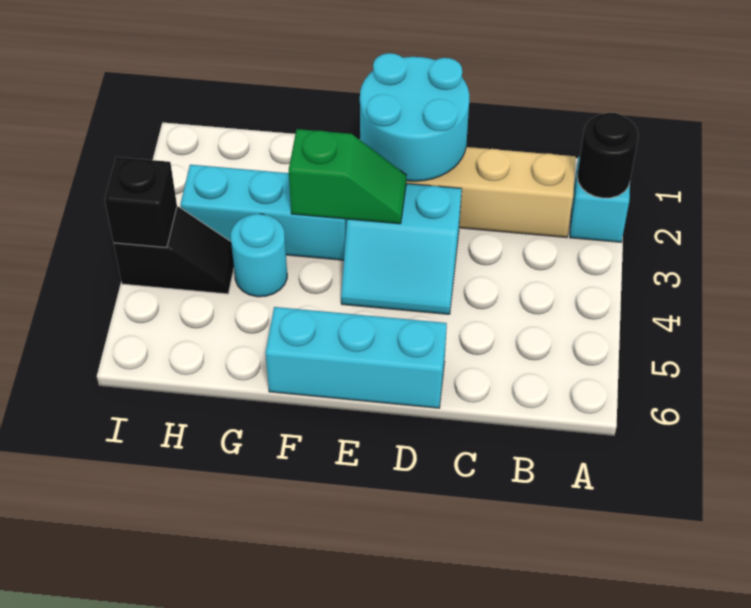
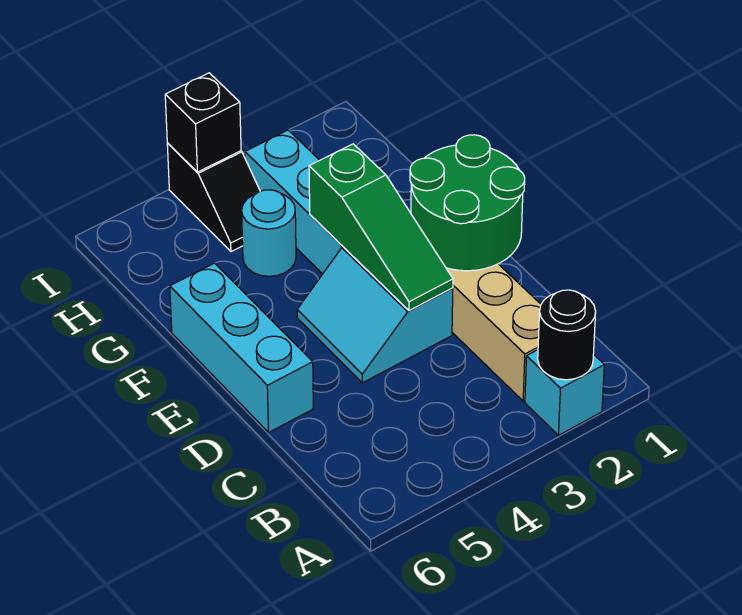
cyan 2x2 round brick [360,53,469,181] -> green 2x2 round brick [410,135,525,271]
green 1x2 slope [289,129,406,224] -> green 1x3 slope [309,144,453,310]

